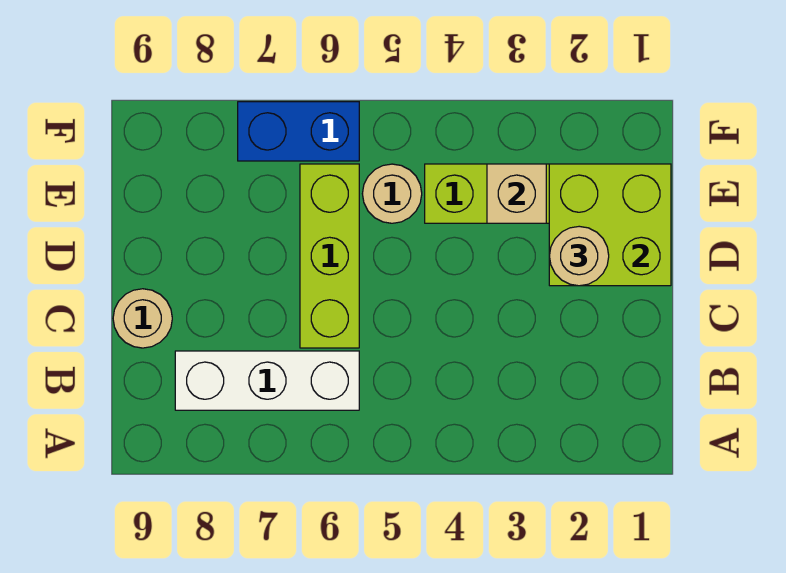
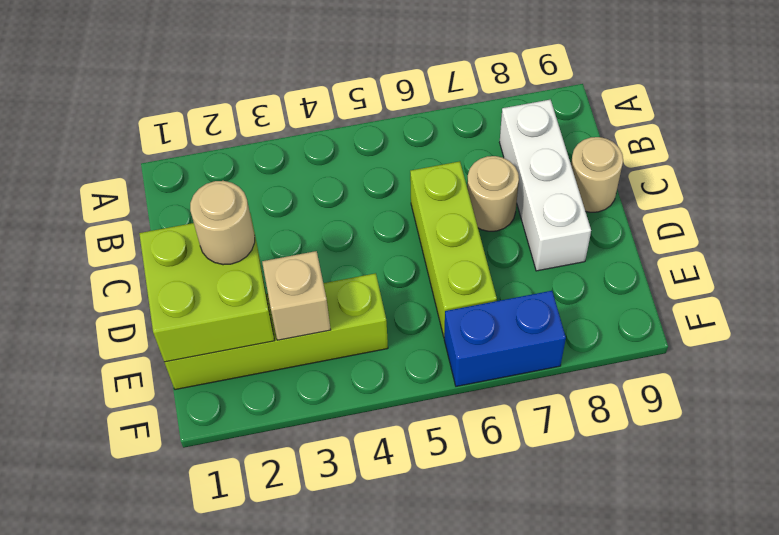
white 1x3 brick [175,351,359,410] -> white 1x3 brick turned to [500,100,591,271]
tan 1x1 round brick [362,164,422,223] -> tan 1x1 round brick moved to [467,156,519,231]

